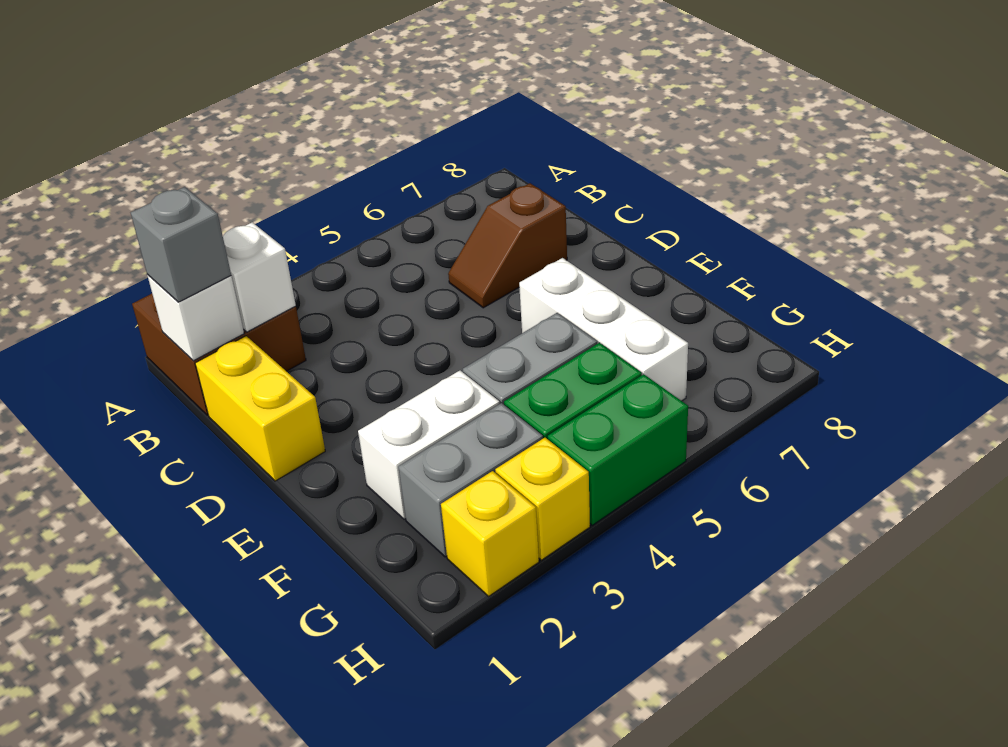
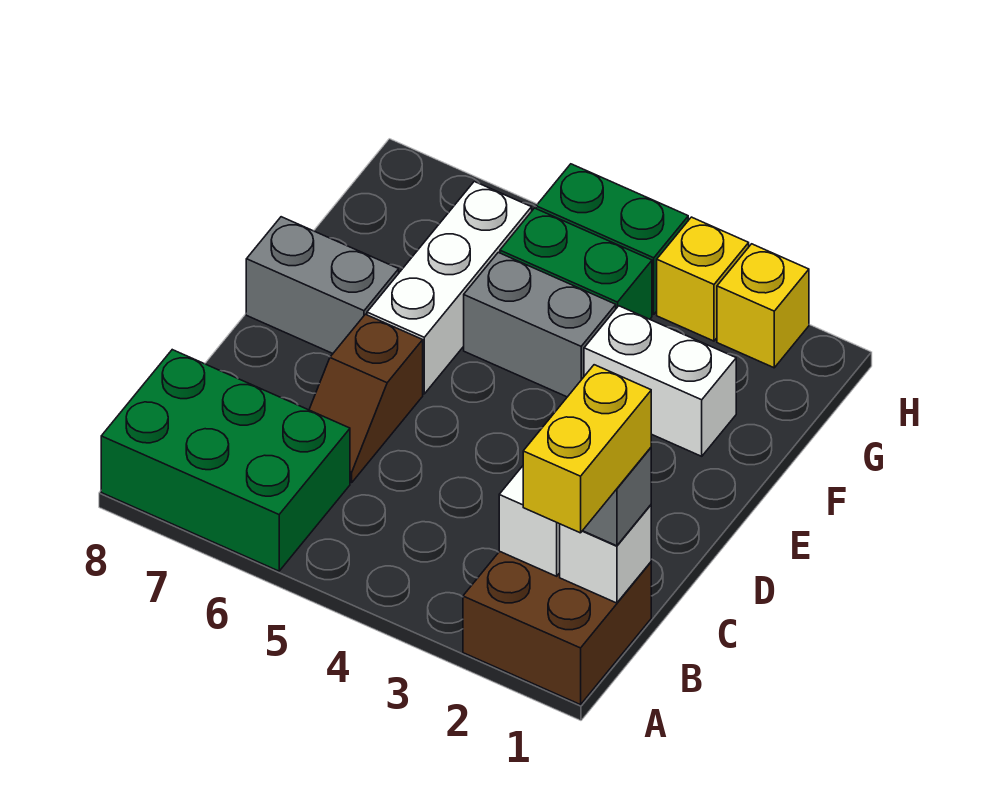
none -> green 2x3 brick [101,350,350,571]
yellow 1x2 brick [195,336,325,481] -> yellow 1x2 brick moved to [523,365,651,533]
brown 1x2 slope [448,183,567,308] -> brown 1x2 slope turned to [309,314,423,482]
grey 1x2 brick [398,403,543,557] -> grey 1x2 brick moved to [246,217,399,353]

